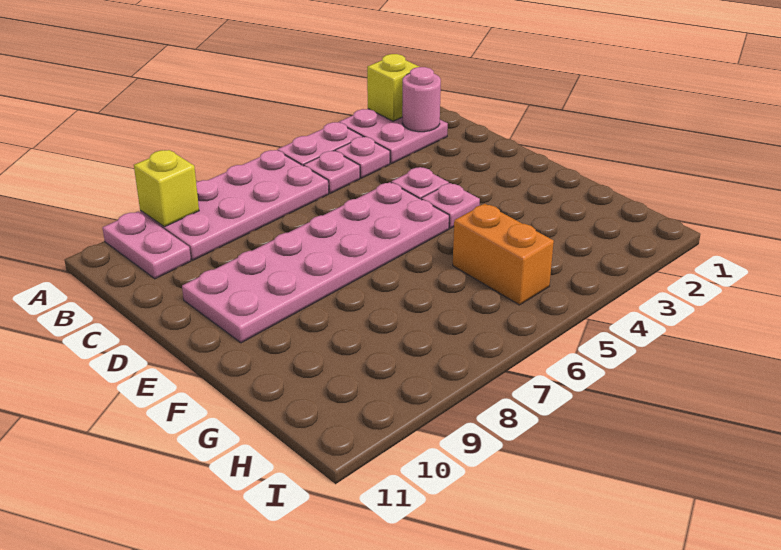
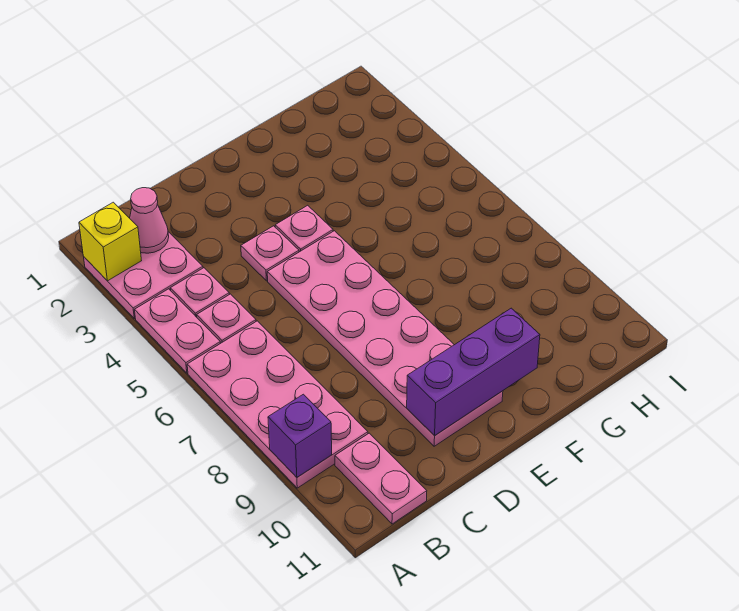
yellow 1x1 brick [134,150,199,227] -> purple 1x1 brick [268,394,332,477]
pink 1x2 plate [103,211,191,279] -> pink 1x2 plate turned to [335,433,427,524]
pink 1x1 round brick [402,67,441,132] -> pink 1x1 cone [130,188,169,253]
none -> purple 1x3 brick [407,308,540,436]
orange 1x2 brick [453,204,554,305] -> none

